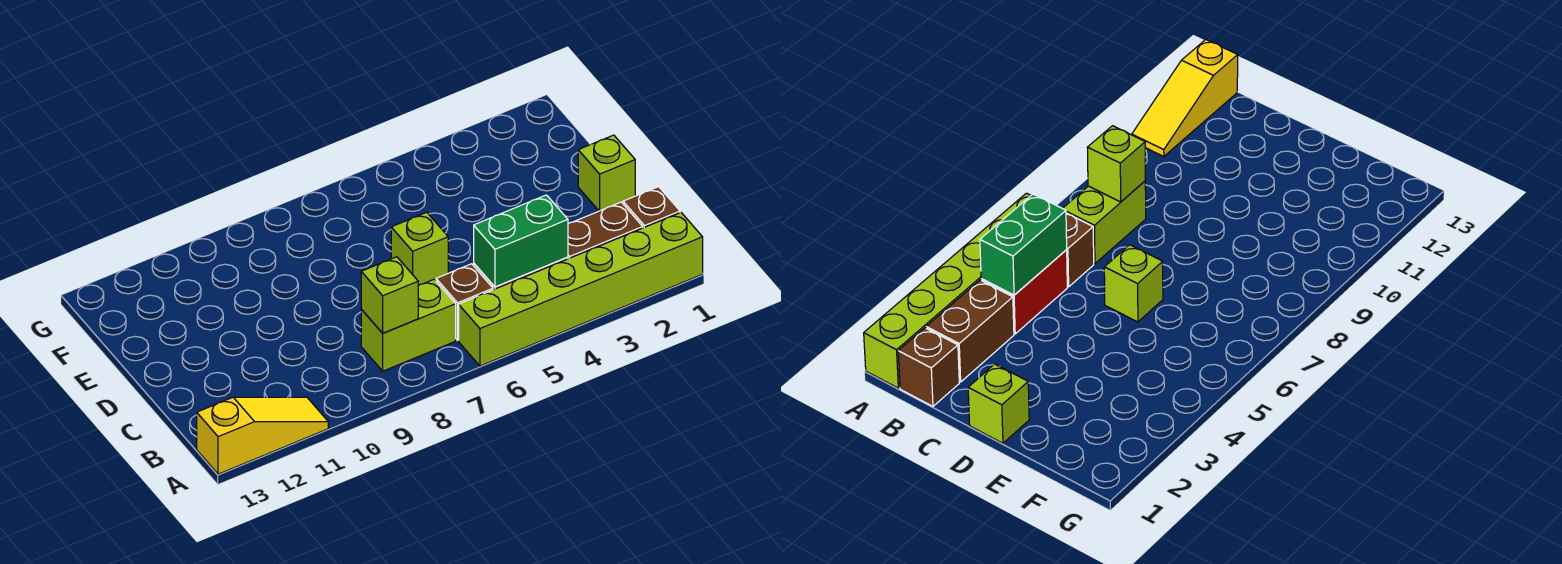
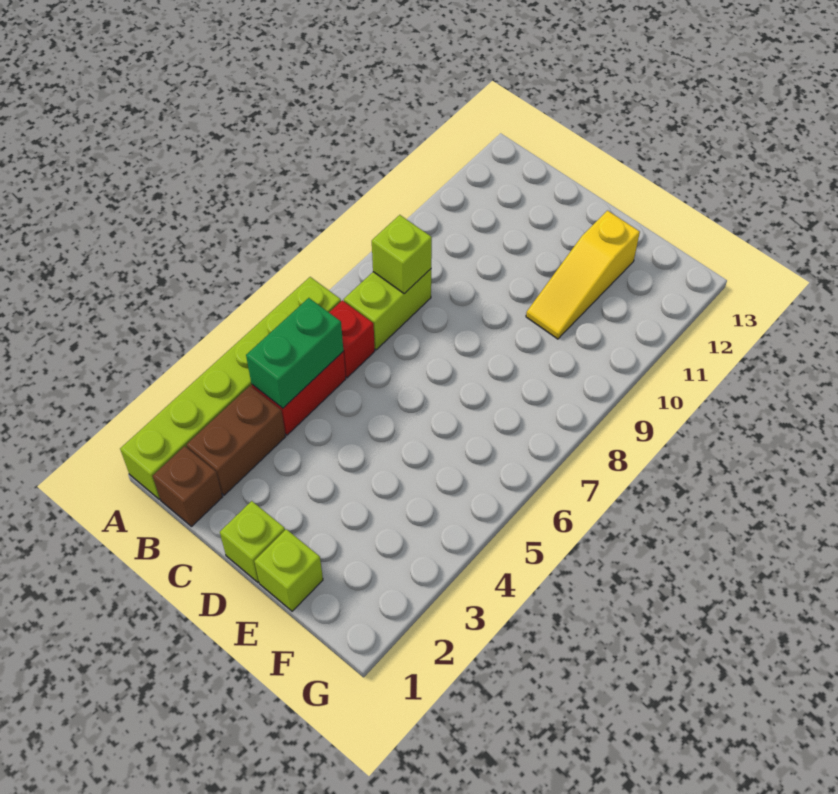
yellow 1x3 slope [197,397,328,474] -> yellow 1x3 slope moved to [526,211,640,339]
brown 1x1 brick [436,264,493,340] -> red 1x1 brick [329,300,375,378]
lime 1x1 brick [391,212,448,286] -> lime 1x1 brick moved to [254,529,323,611]

